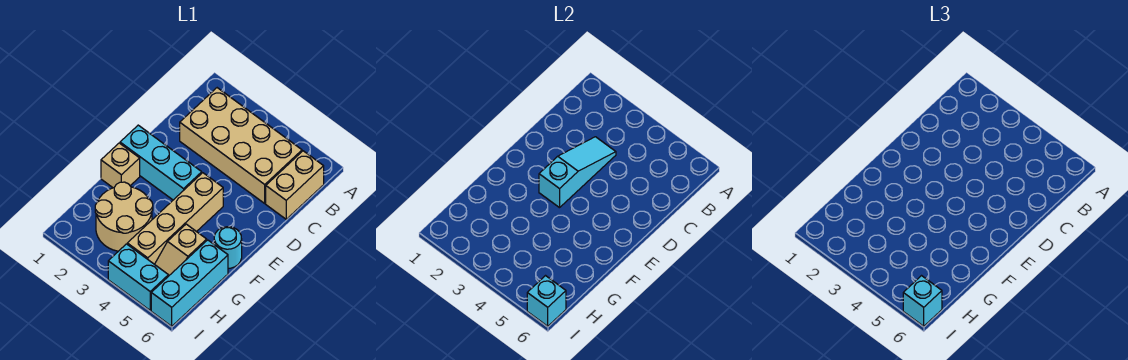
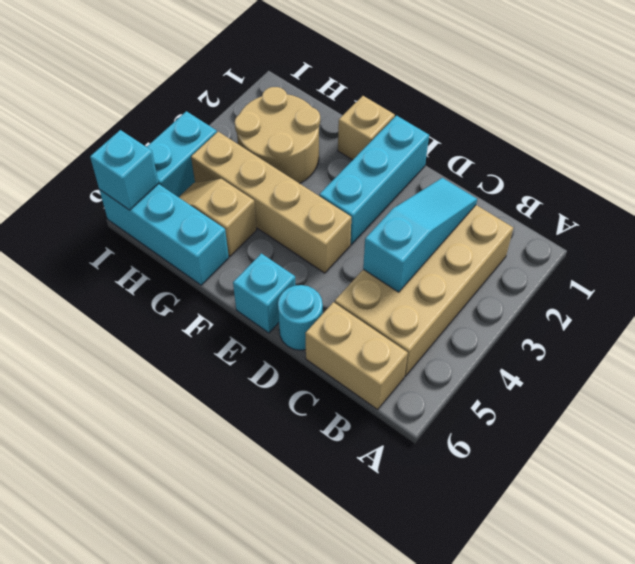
cyan 1x3 slope [539,137,616,208] -> cyan 1x3 slope turned to [363,178,477,292]
cyan 1x1 round brick [214,227,242,268] -> cyan 1x1 round brick moved to [278,285,323,350]
cyan 1x1 brick [903,276,942,326] -> cyan 1x1 brick moved to [233,253,295,333]

